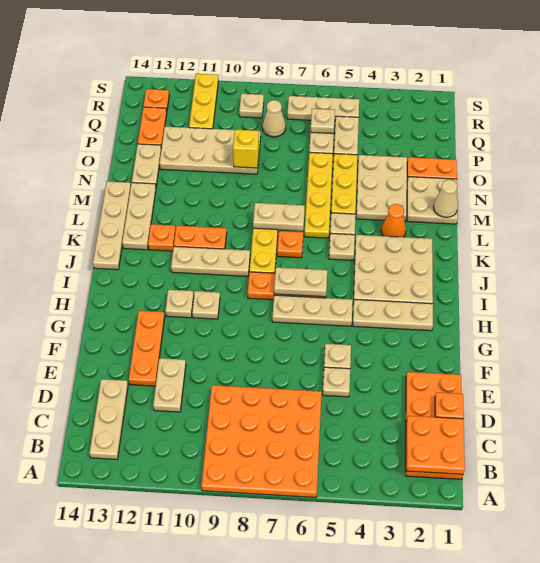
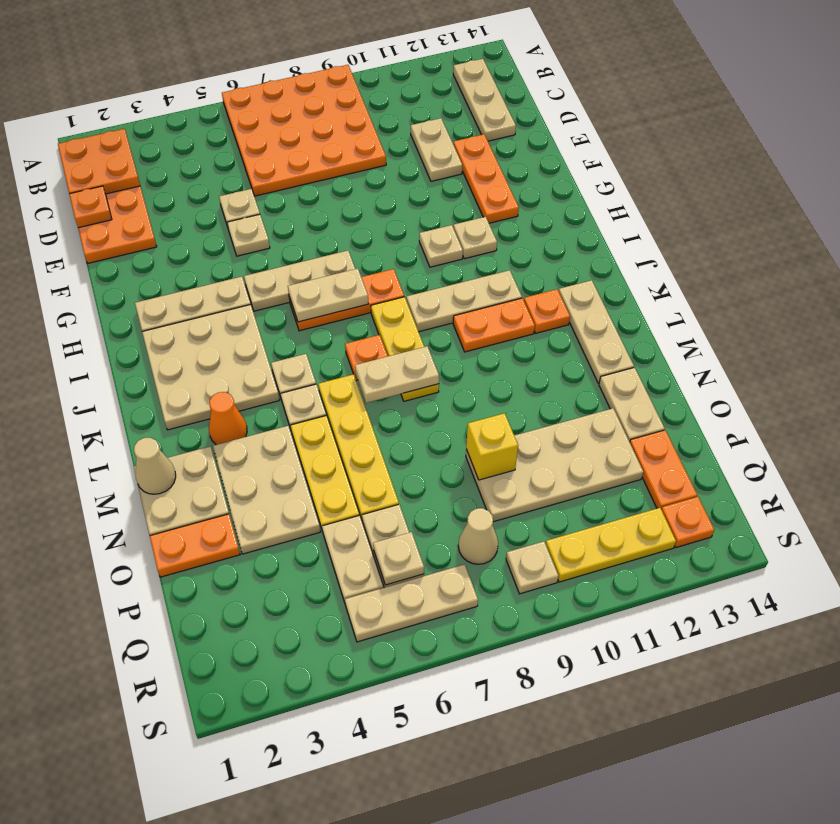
tan 1x4 plate [93,181,131,270] -> none
yellow 1x3 plate [189,74,219,129] -> yellow 1x3 plate turned to [546,508,676,582]

